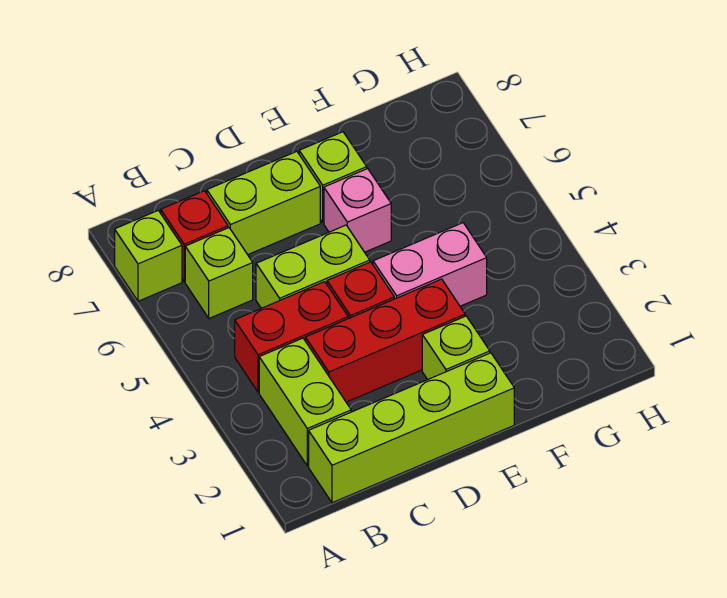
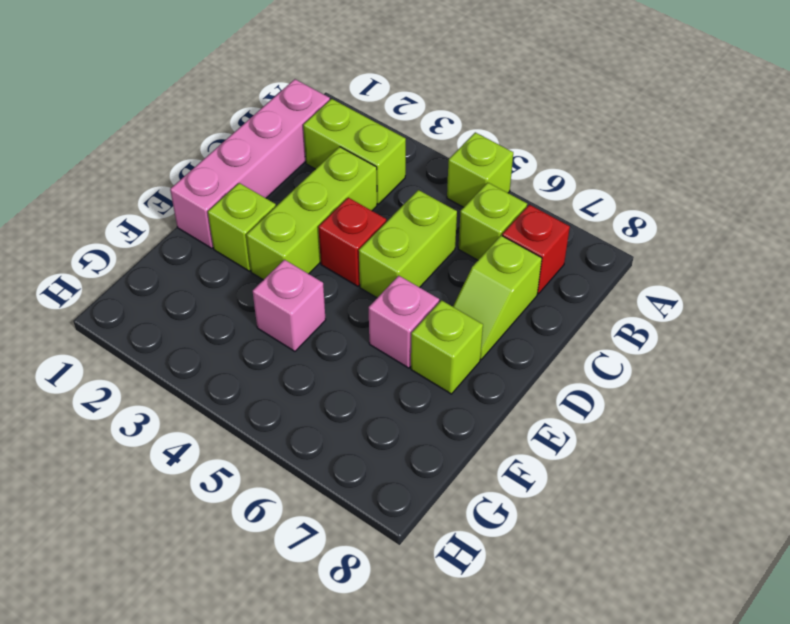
lime 1x1 brick [115,210,182,301] -> lime 1x1 brick moved to [447,132,513,207]
lime 1x4 brick [309,353,514,503] -> pink 1x4 brick [170,79,330,248]
red 1x2 brick [235,282,348,392] -> none
red 1x3 brick [305,279,465,402] -> lime 1x3 brick [247,147,377,280]
lime 1x2 brick [207,151,320,255] -> lime 1x2 slope [453,236,542,359]
pink 1x2 brick [373,223,487,306] -> pink 1x1 brick [253,260,326,351]

